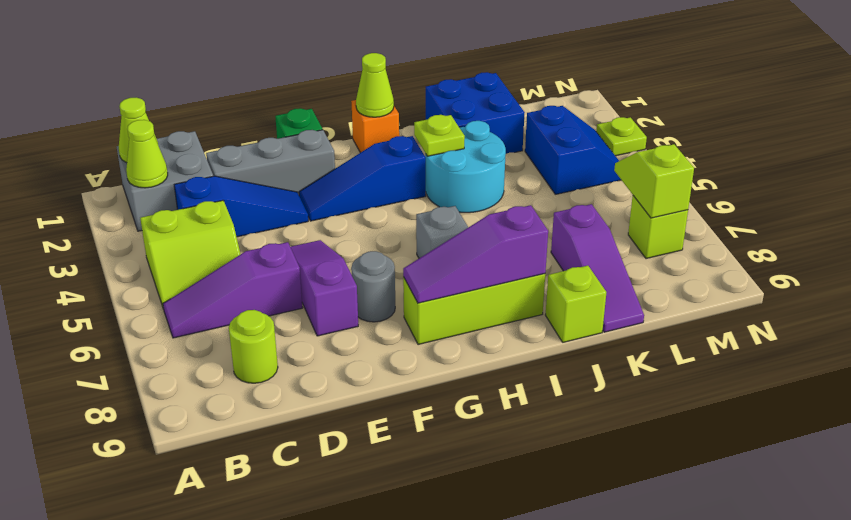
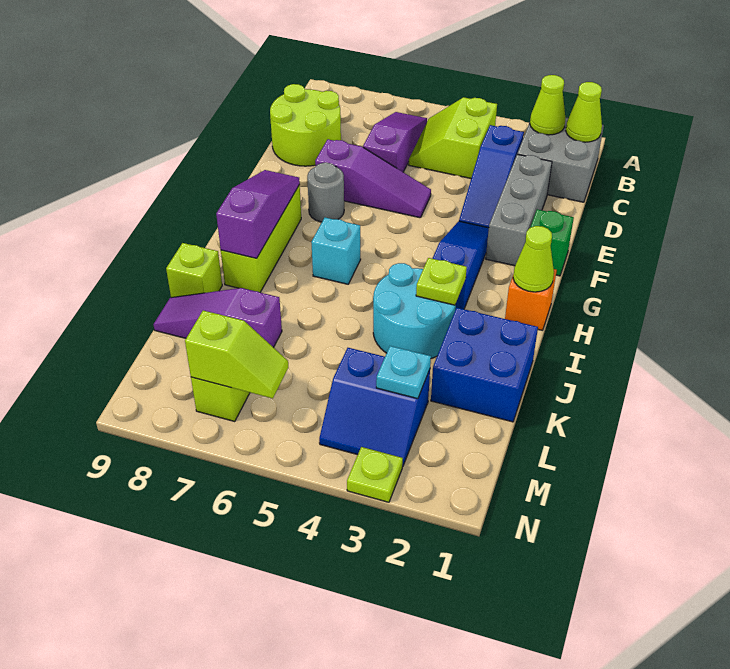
lime 1x1 round brick [229,310,278,383] -> lime 2x2 round brick [270,84,341,166]
grey 1x1 brick [416,206,468,258] -> cyan 1x1 brick [311,218,361,284]
none -> cyan 1x1 plate [376,346,431,399]

